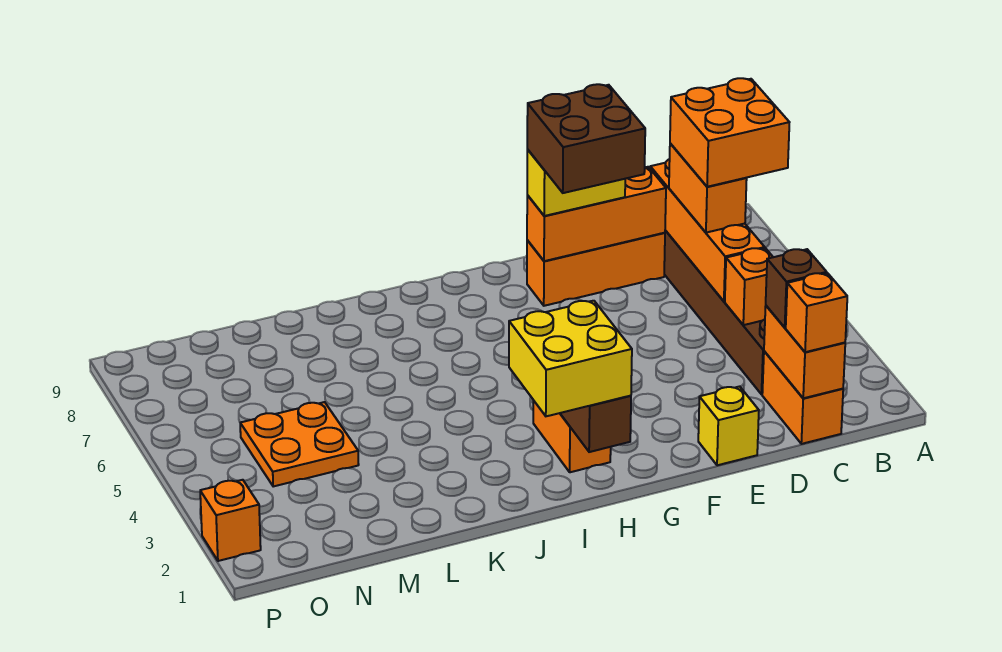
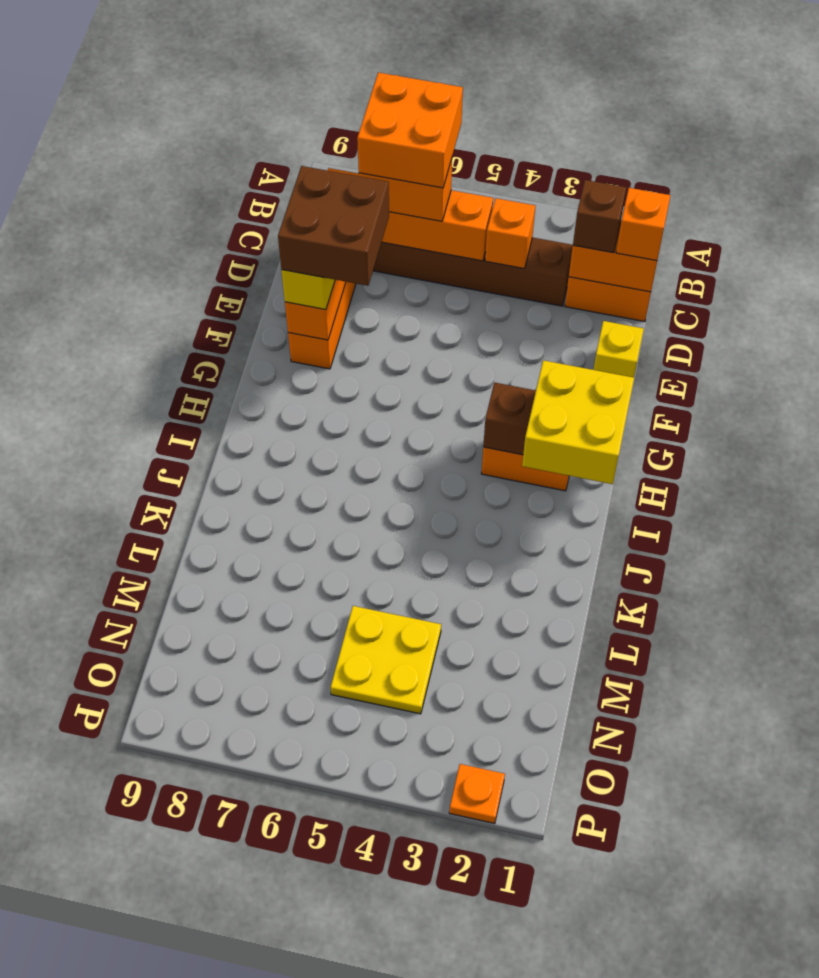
orange 2x2 plate [240,402,359,486] -> yellow 2x2 plate [330,606,441,714]
orange 1x1 brick [200,480,261,561] -> orange 1x1 plate [449,764,505,824]

